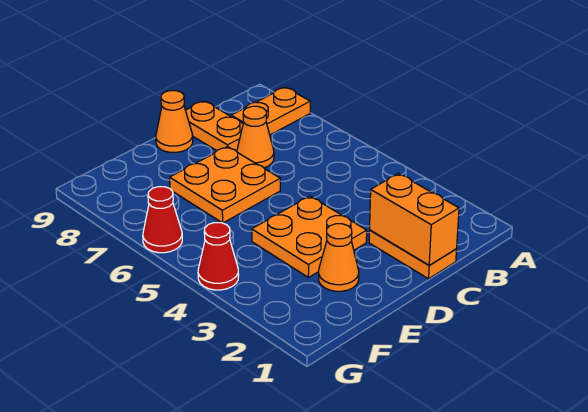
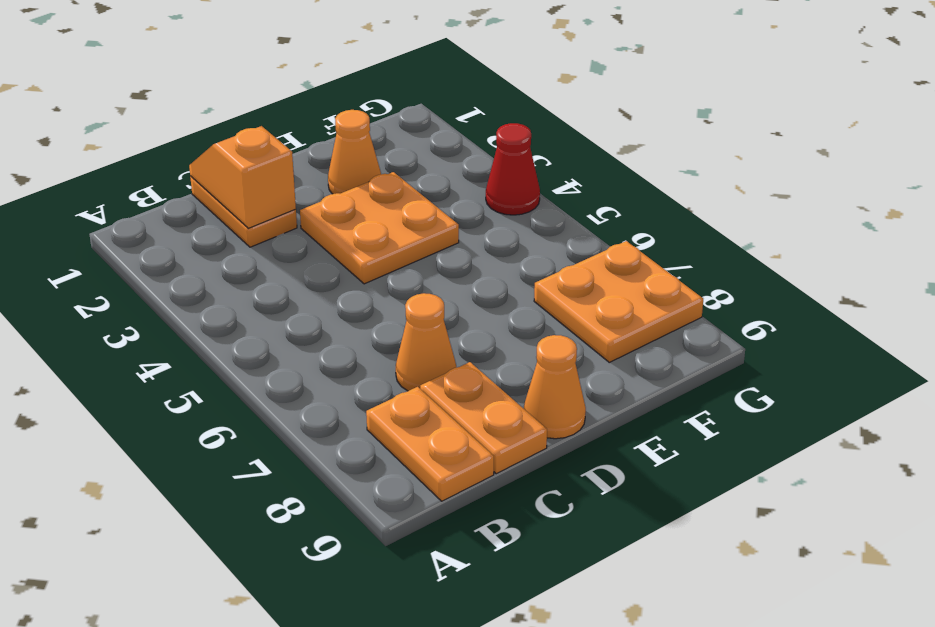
orange 1x2 plate [231,87,310,135] -> orange 1x2 plate turned to [366,387,494,501]
orange 1x2 brick [370,174,459,265] -> orange 1x2 slope [189,126,296,228]
orange 2x2 plate [170,147,280,223] -> orange 2x2 plate moved to [534,241,703,362]
red 1x1 cone [143,187,182,253] -> none

